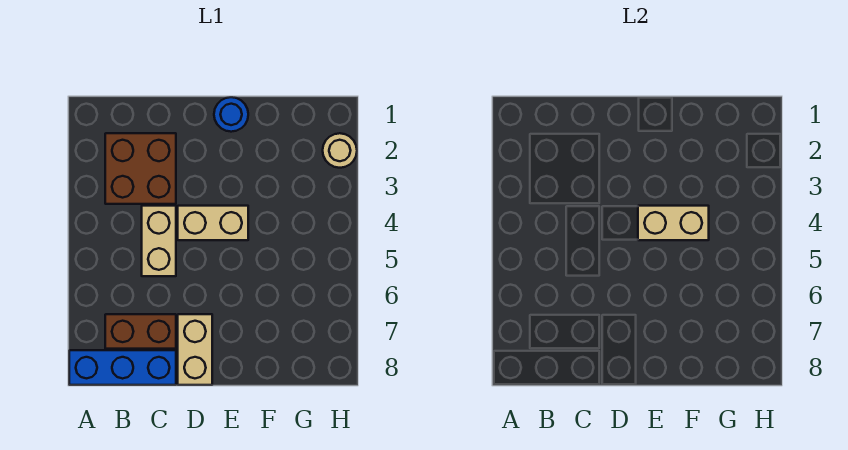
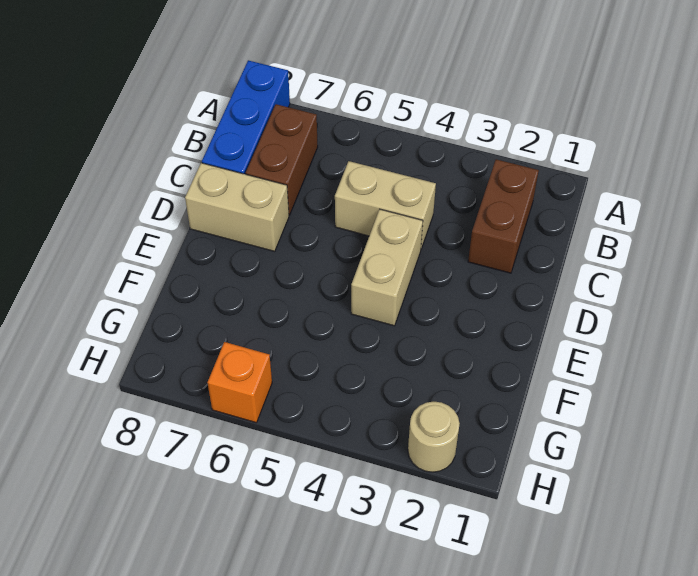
brown 2x2 brick [105,133,176,204] -> brown 1x2 brick [468,159,539,273]
blue 1x1 round brick [214,97,248,132] -> none
tan 1x2 brick [638,206,709,240] -> none
none -> orange 1x1 brick [208,342,272,423]

